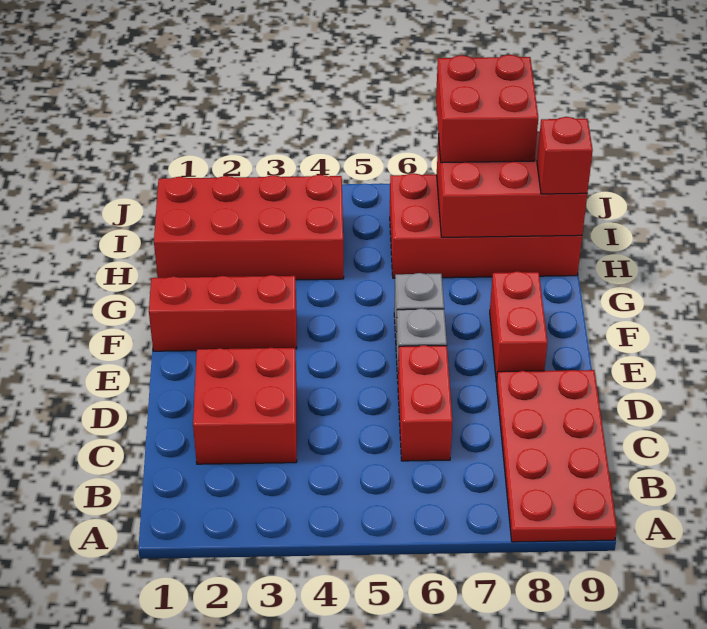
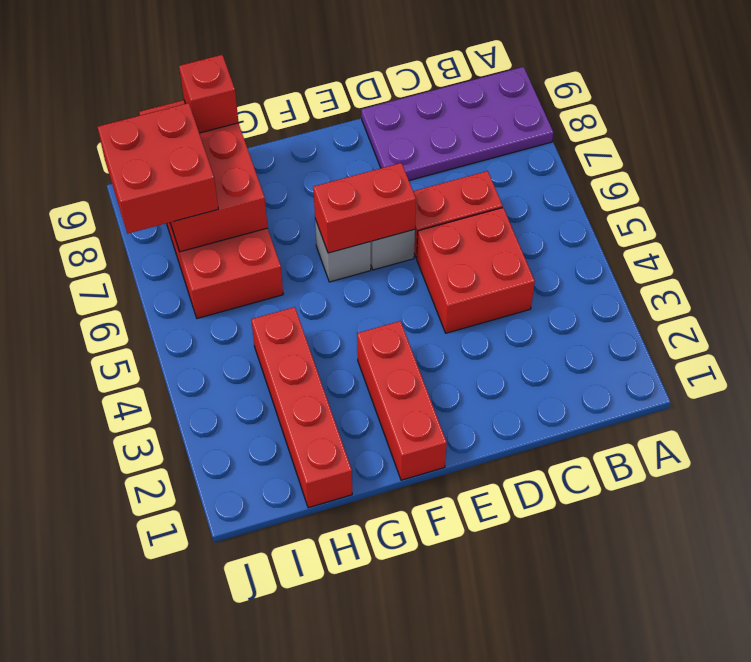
red 2x4 plate [497,370,617,542] -> purple 2x4 plate [361,67,553,180]
red 2x2 brick [193,348,297,464] -> red 2x2 brick moved to [417,208,535,333]
red 1x2 brick [490,271,547,382] -> red 1x2 brick moved to [313,163,416,253]
red 2x4 brick [154,175,344,280] -> red 1x4 brick [251,307,352,508]

